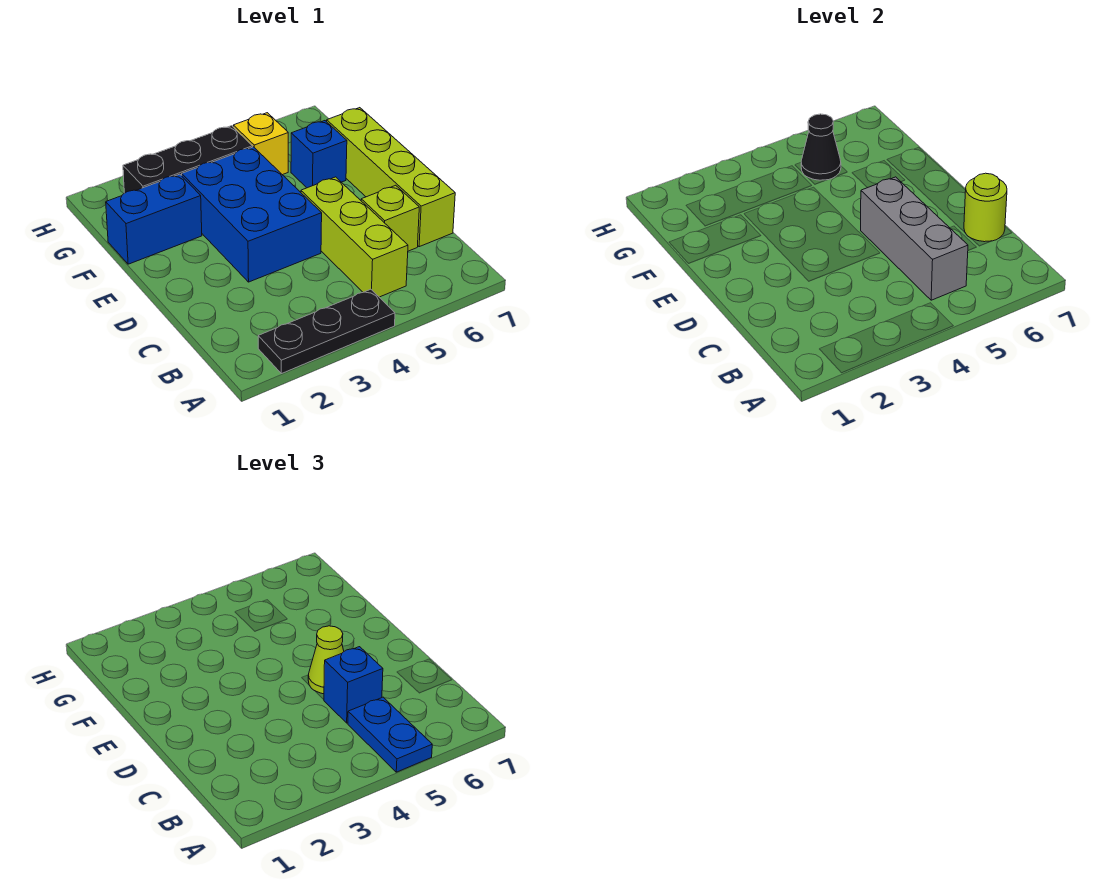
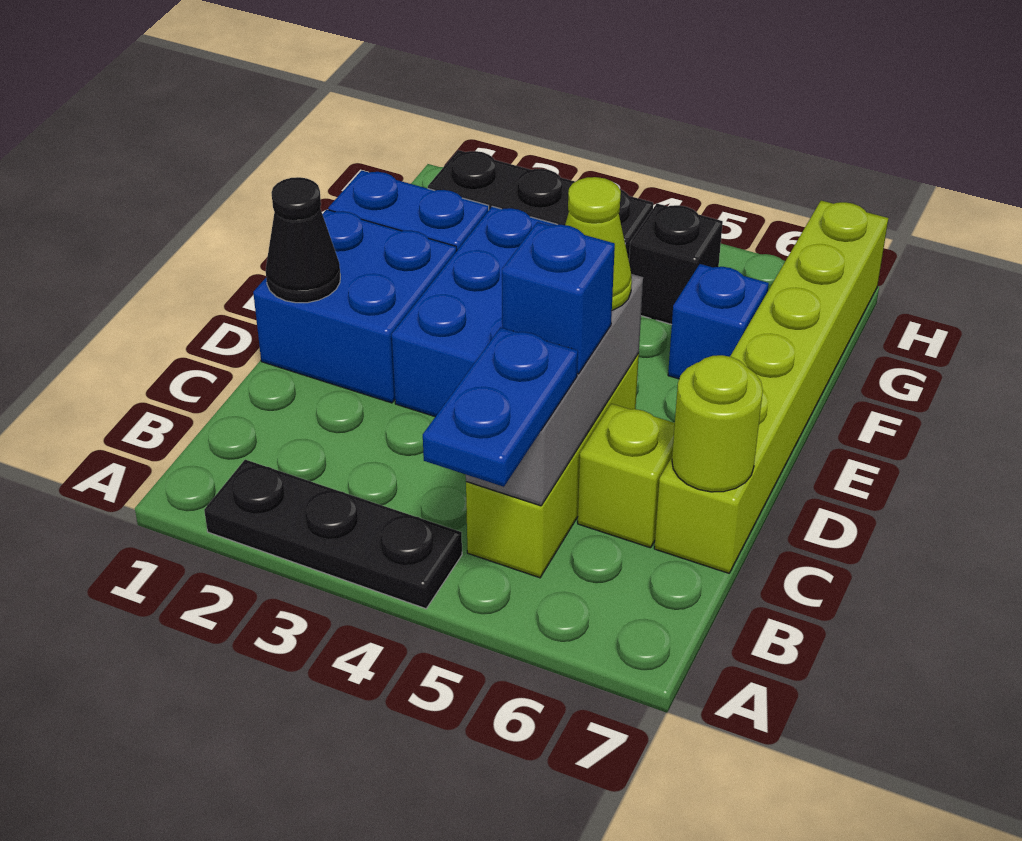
lime 1x4 brick [327,108,455,247] -> lime 1x6 brick [654,201,888,573]
none -> blue 2x2 brick [253,210,457,403]
yellow 1x1 brick [233,113,288,175] -> black 1x1 brick [629,204,723,325]
black 1x1 cone [801,114,841,180] -> black 1x1 cone moved to [266,177,340,303]

